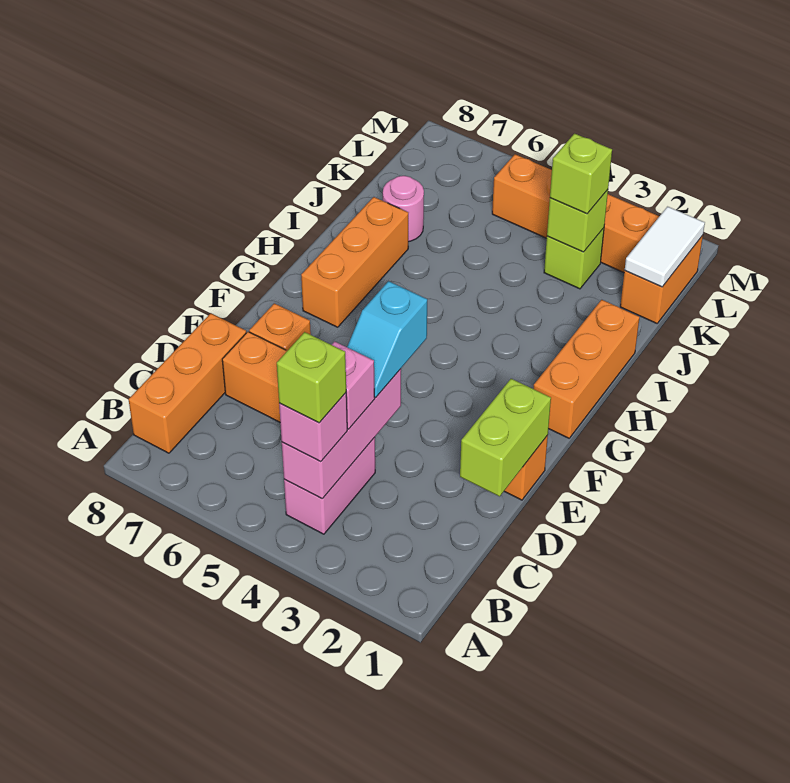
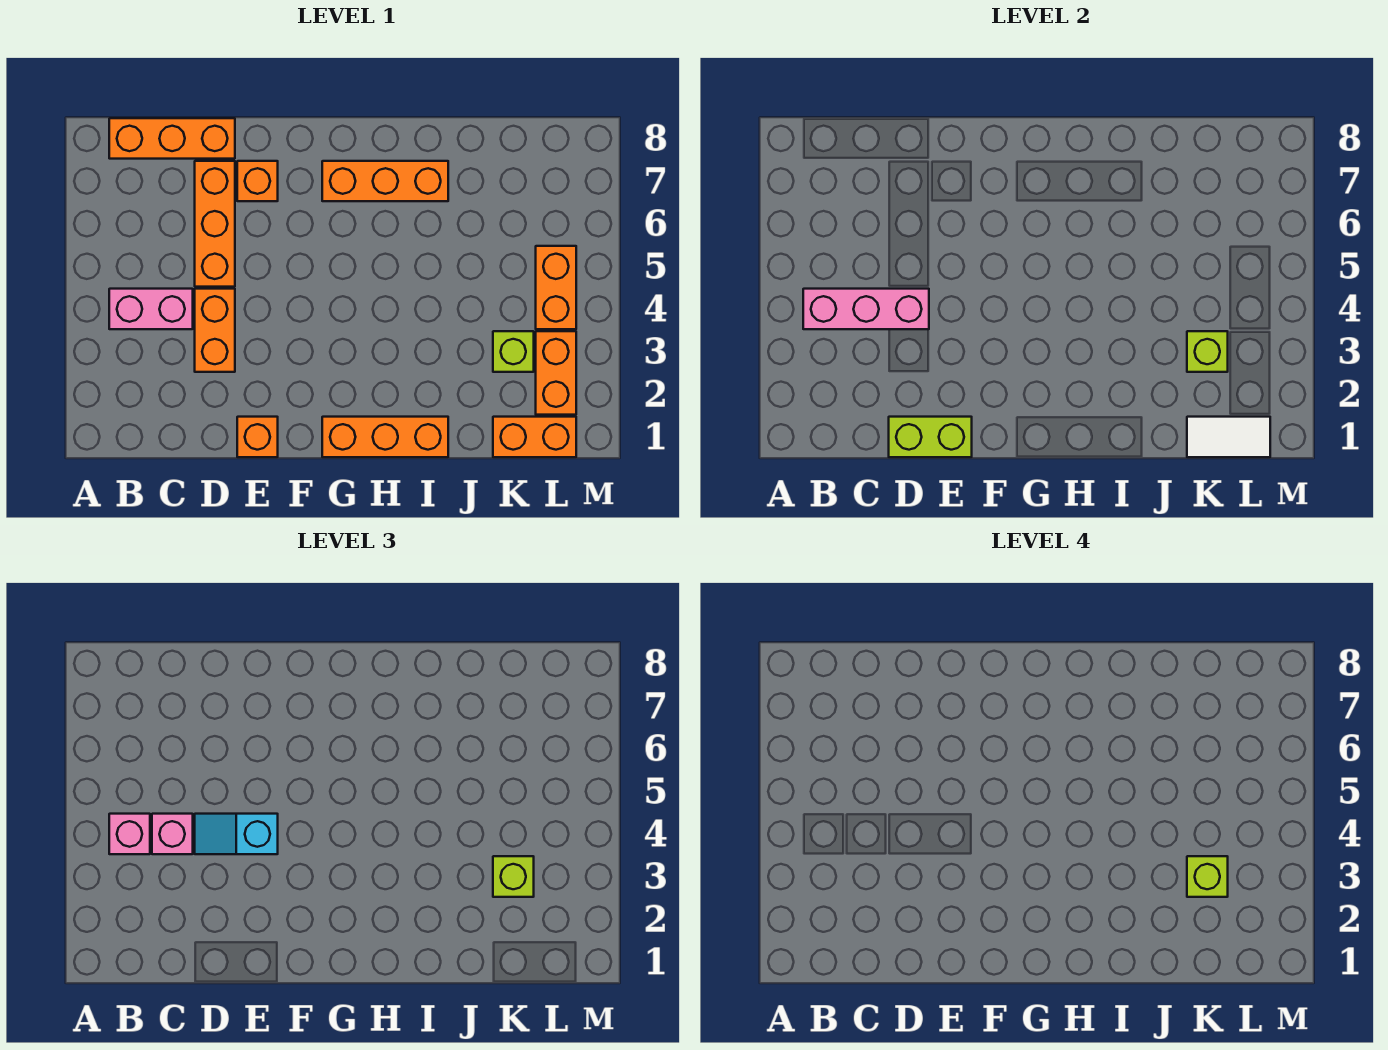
lime 1x1 brick [277,332,346,423] -> lime 1x1 brick moved to [1187,856,1228,897]
none -> orange 1x2 brick [195,289,235,372]
pink 1x1 round brick [383,176,424,242] -> none

